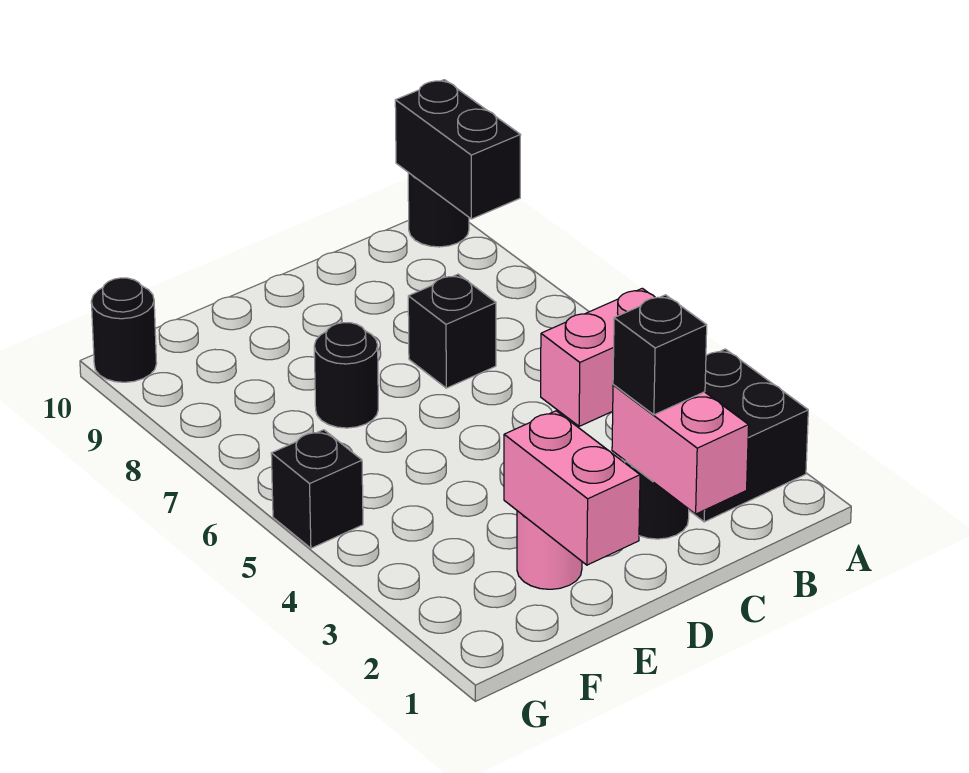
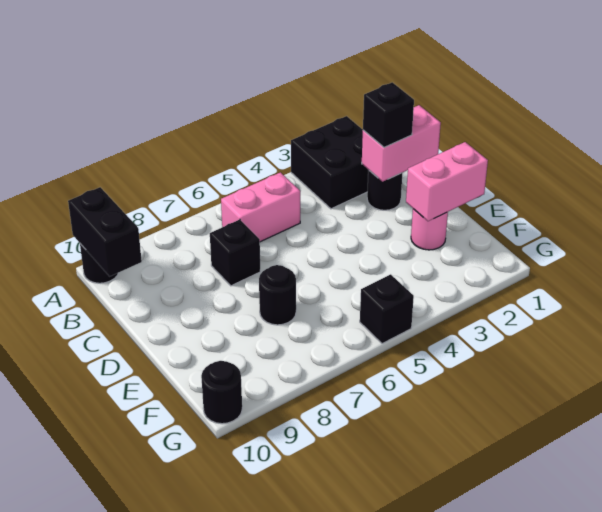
pink 1x2 brick [541,288,655,426] -> pink 1x2 brick turned to [221,172,300,242]
black 1x2 brick [395,80,521,219] -> black 1x2 brick turned to [68,187,142,276]

